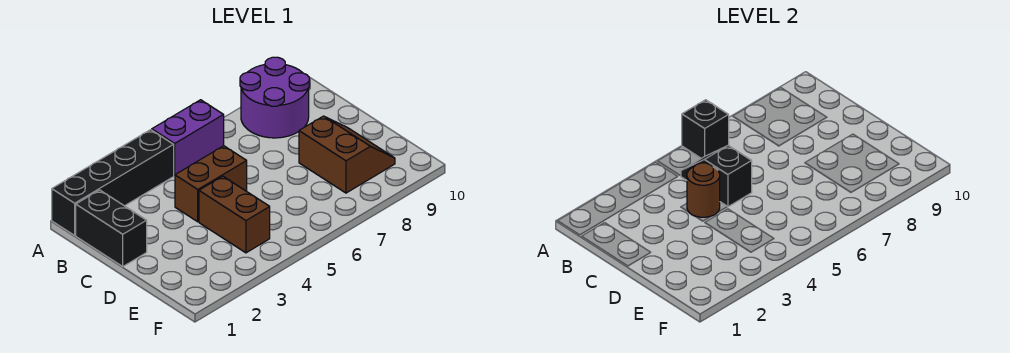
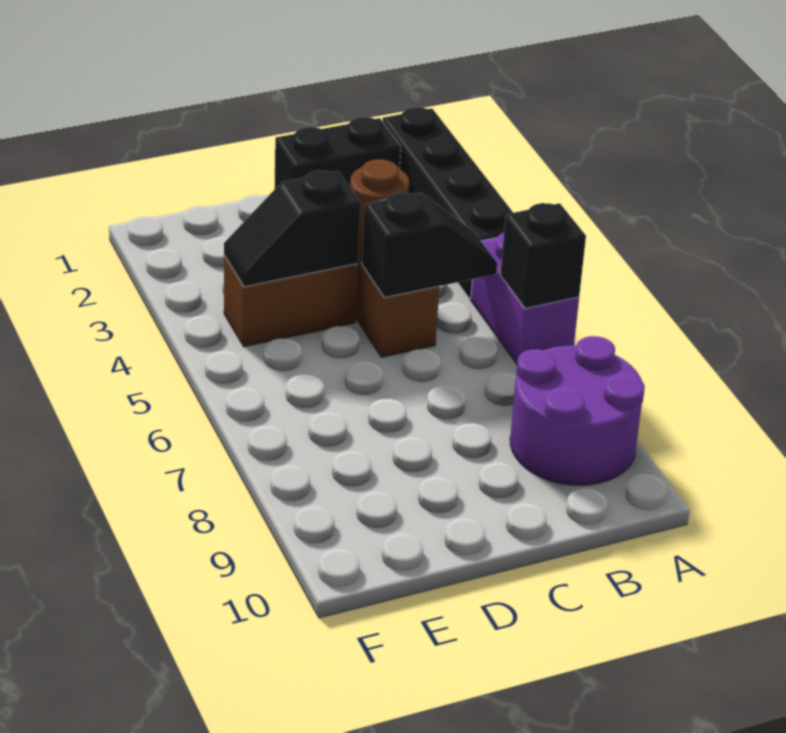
none -> black 1x2 slope [224,170,361,287]
brown 2x2 slope [299,116,395,193] -> none

